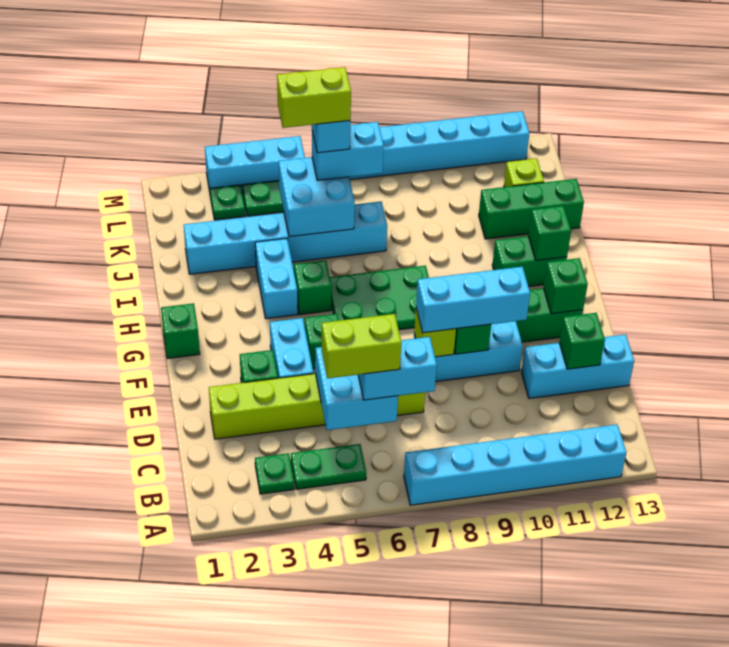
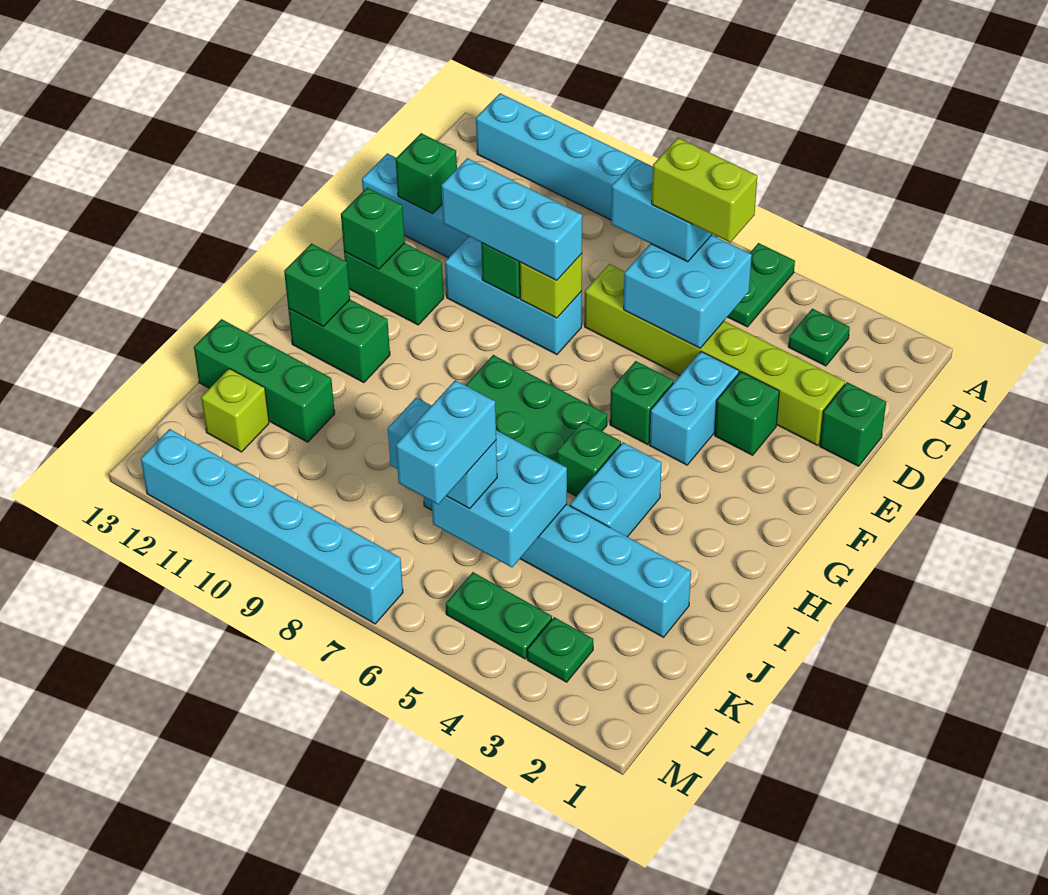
green 1x2 plate [291,444,366,489] -> green 1x2 plate turned to [728,243,795,327]
green 1x1 brick [161,303,200,359] -> green 1x1 brick moved to [820,382,886,466]
lime 1x2 brick [277,67,351,128] -> none
cyan 1x3 brick [205,136,305,192] -> none

